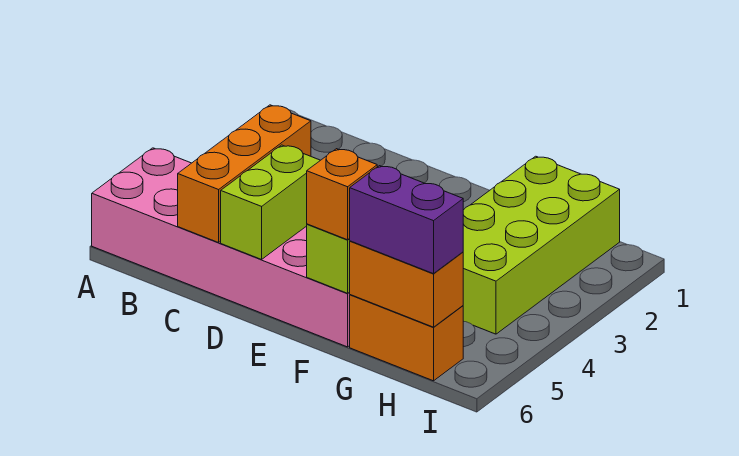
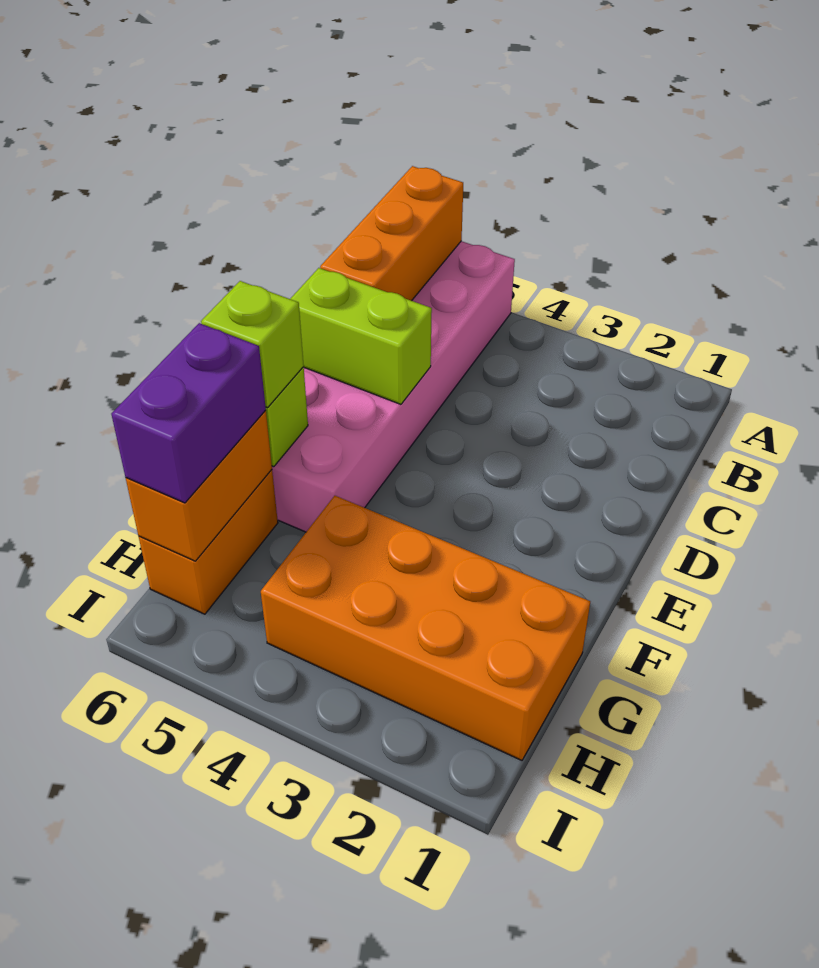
orange 1x3 brick [178,105,311,243] -> orange 1x3 brick turned to [320,166,463,301]
orange 1x1 brick [307,149,377,240] -> lime 1x1 brick [201,281,304,408]
lime 2x4 brick [463,156,620,334] -> orange 2x4 brick [261,496,590,760]

